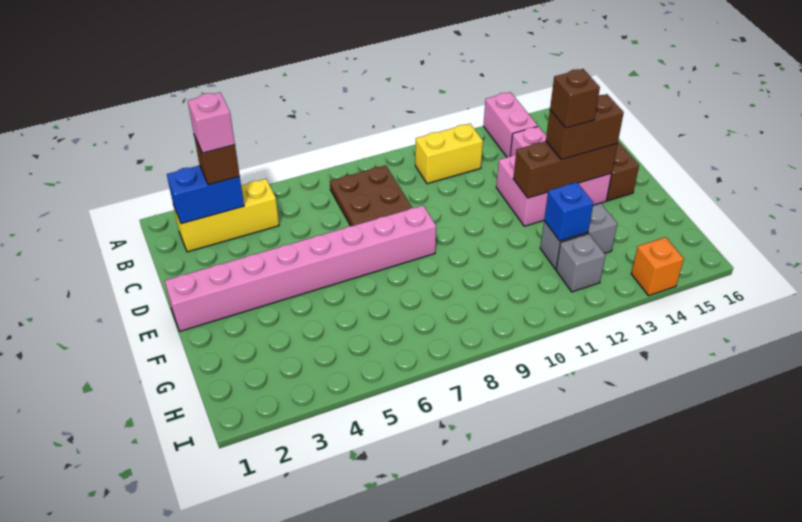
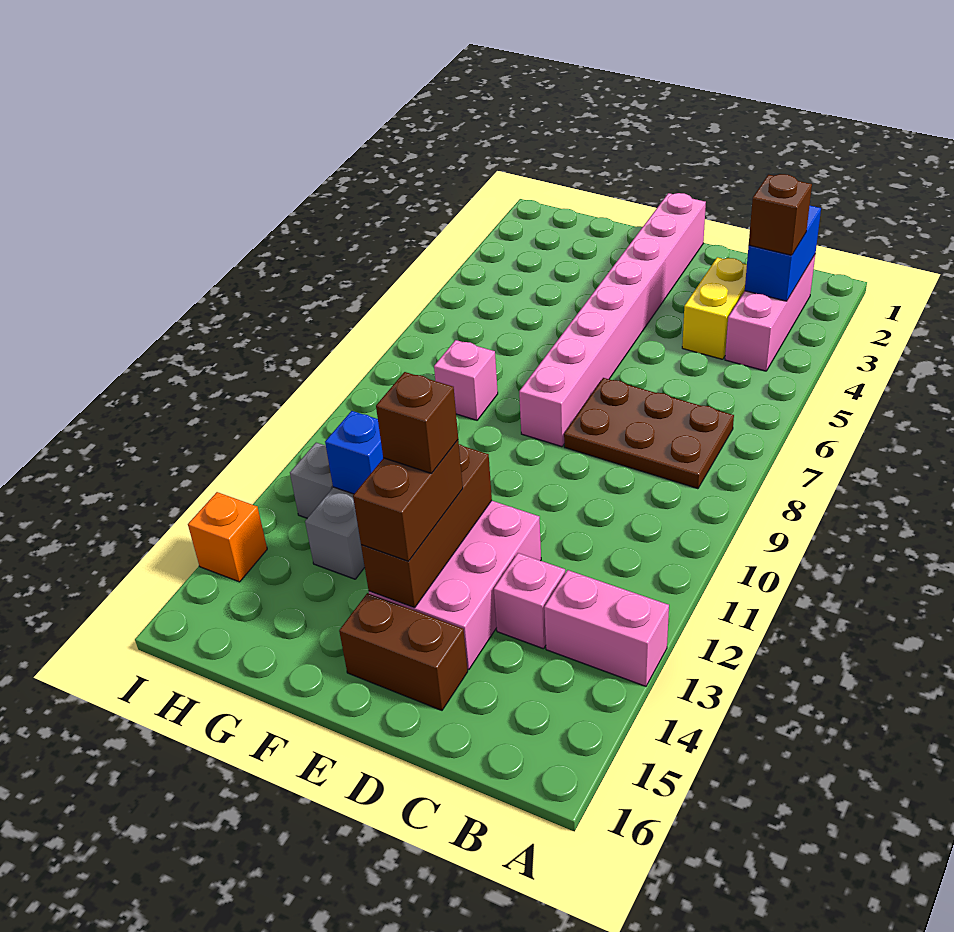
yellow 1x3 brick [173,179,279,252] -> pink 1x3 brick [725,255,815,371]
pink 1x1 brick [188,92,235,153] -> pink 1x1 brick moved to [434,340,498,420]
yellow 1x2 brick [415,124,483,184] -> yellow 1x2 brick moved to [682,257,747,359]

